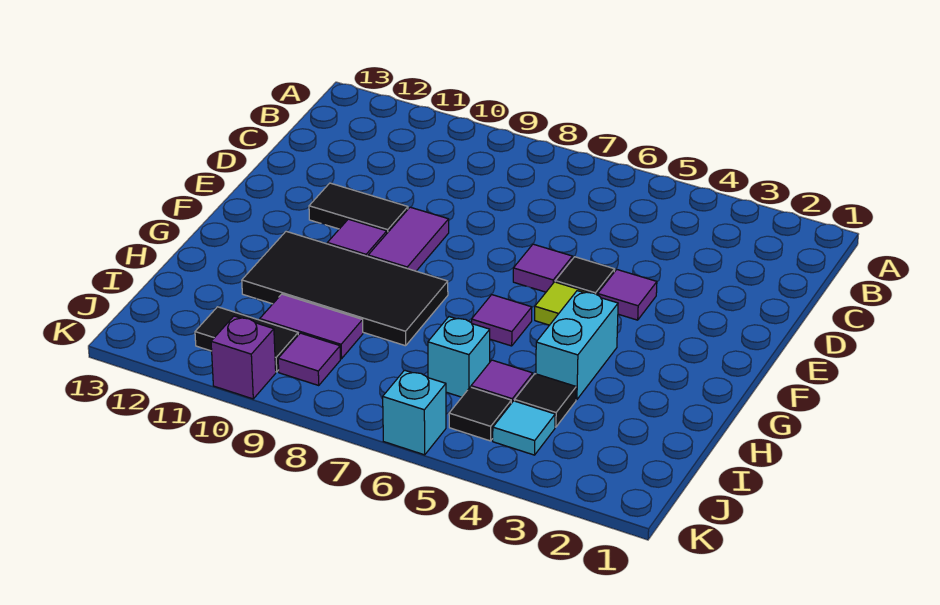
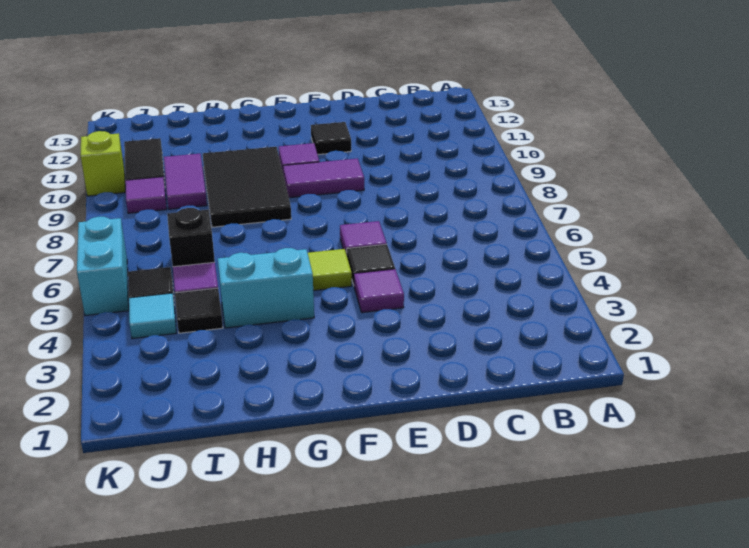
black 1x2 tile [309,183,408,233] -> black 1x1 tile [311,122,351,155]
purple 1x1 tile [472,295,532,346] -> none
black 2x4 tile [242,231,448,346] -> black 2x3 tile [203,147,291,227]
cyan 1x1 brick [428,317,490,397] -> black 1x1 brick [167,208,215,267]
cyan 1x1 brick [383,370,446,455] -> cyan 1x2 brick [77,217,129,316]
purple 1x1 brick [211,316,276,399] -> lime 1x1 brick [80,131,125,196]

